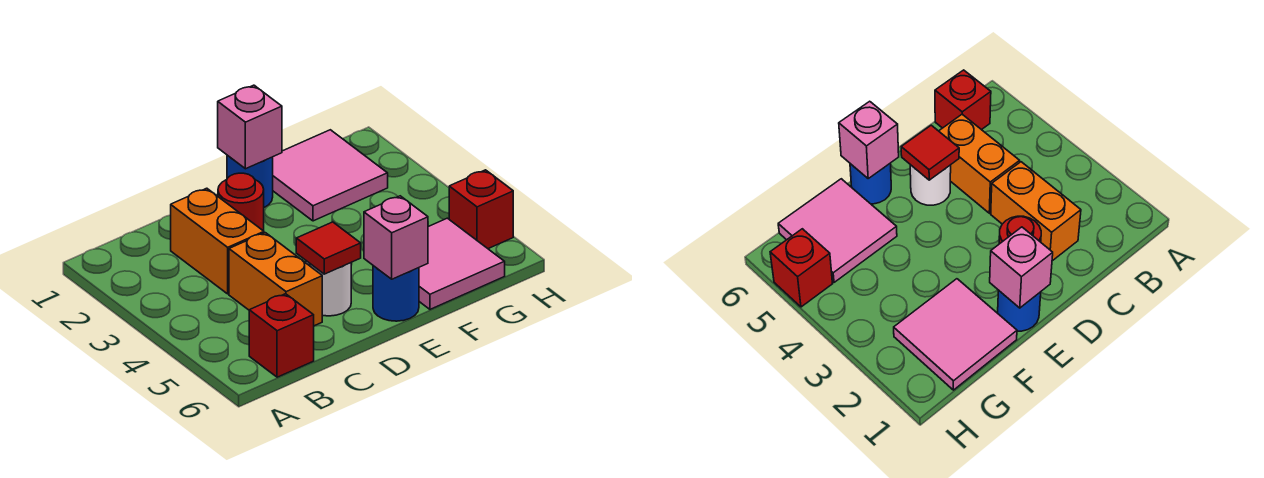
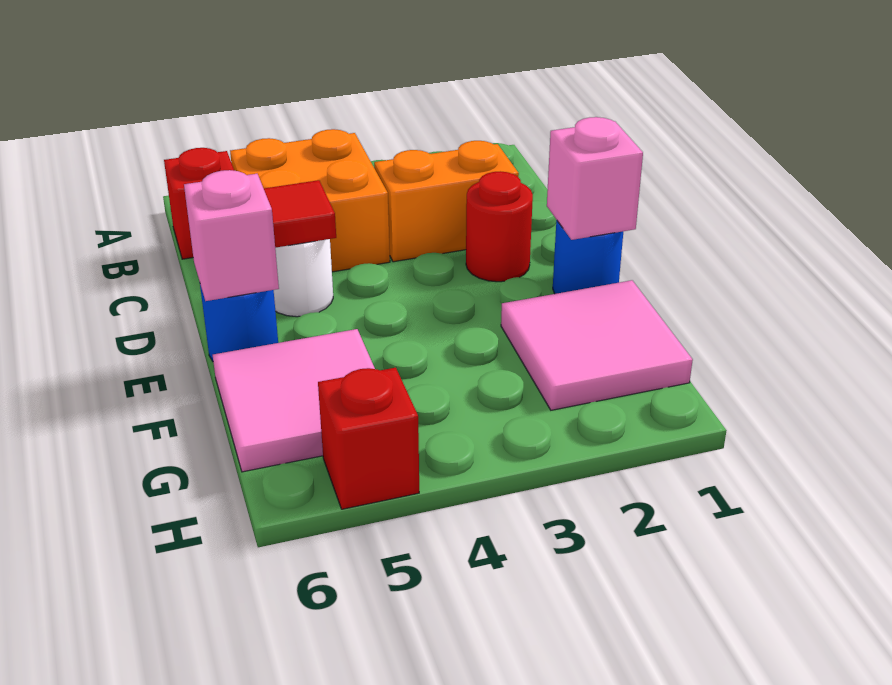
orange 1x2 brick [229,233,322,326] -> orange 2x2 brick [230,129,390,272]

